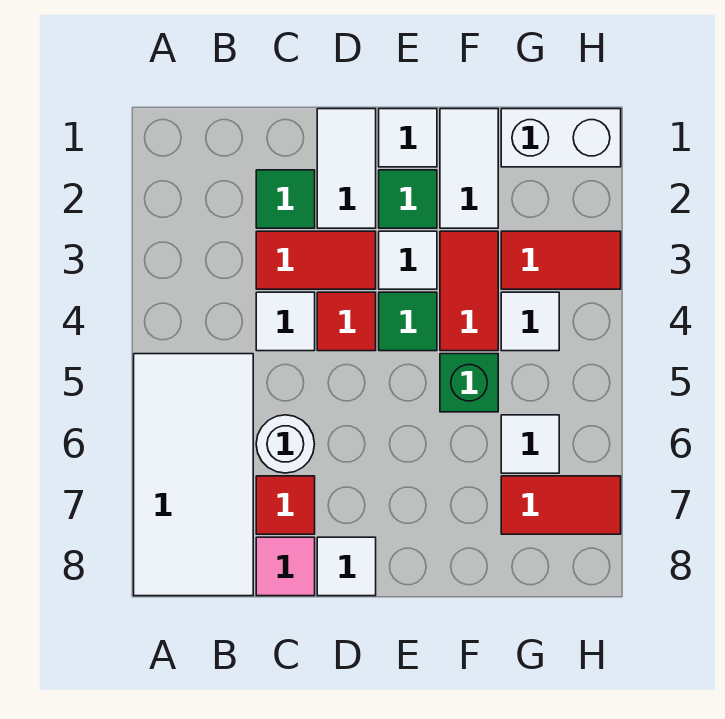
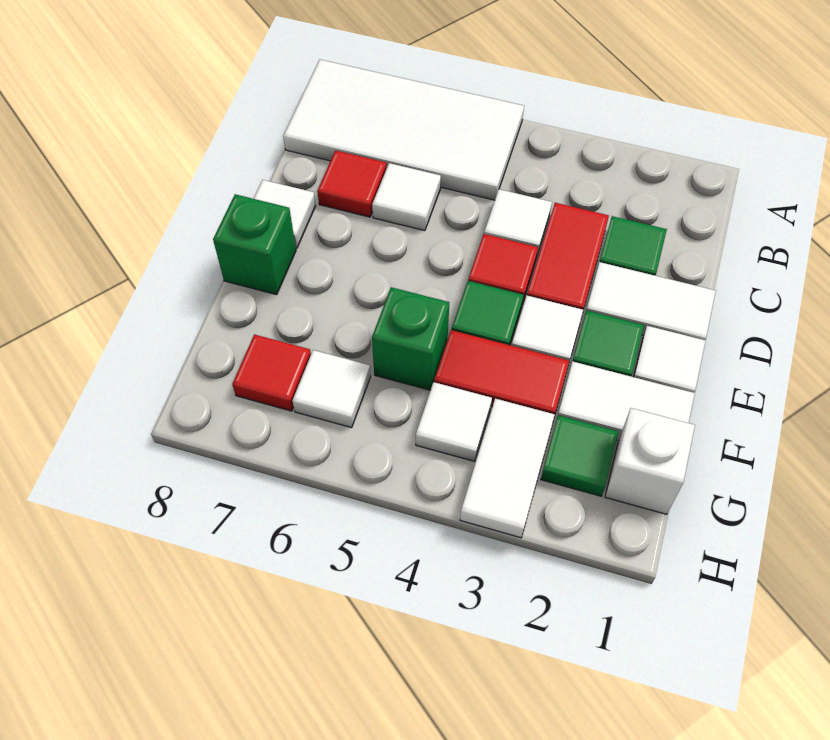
white 1x1 round brick [256,415,314,473] -> white 1x1 tile [372,163,441,231]
pink 1x1 tile [256,537,315,596] -> none
none -> green 1x1 brick [213,194,296,295]
white 1x2 brick [501,109,621,167] -> white 1x1 brick [605,408,695,514]
none -> green 1x1 tile [541,415,618,496]
red 1x2 tile [501,231,621,289] -> white 1x2 tile [460,399,555,538]
red 1x2 tile [501,476,621,534] -> red 1x1 tile [232,334,311,411]

